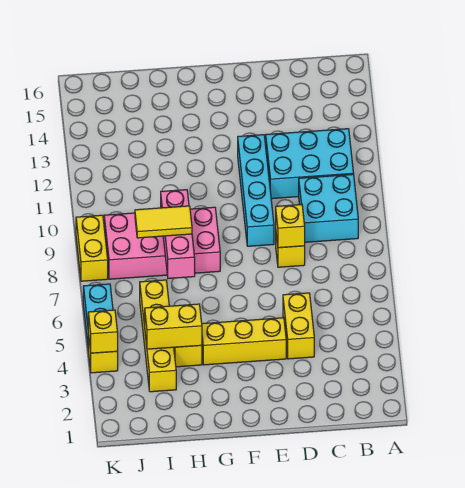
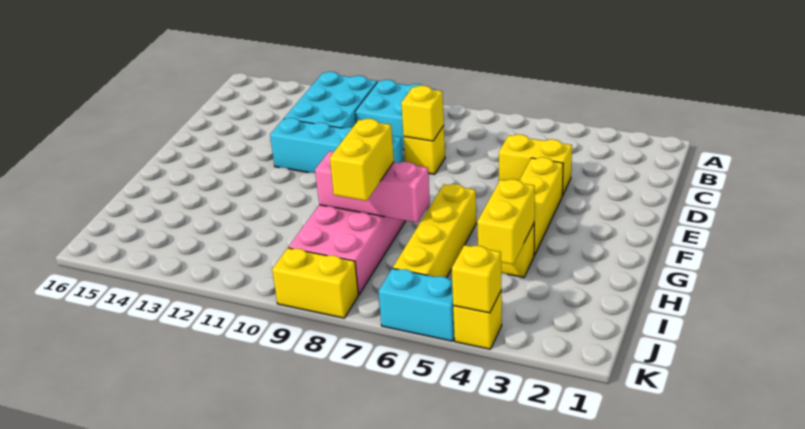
yellow 1x2 tile [135,206,192,238] -> yellow 1x2 brick [330,119,394,201]
yellow 1x4 brick [140,280,176,392] -> yellow 1x4 brick turned to [393,184,476,278]

